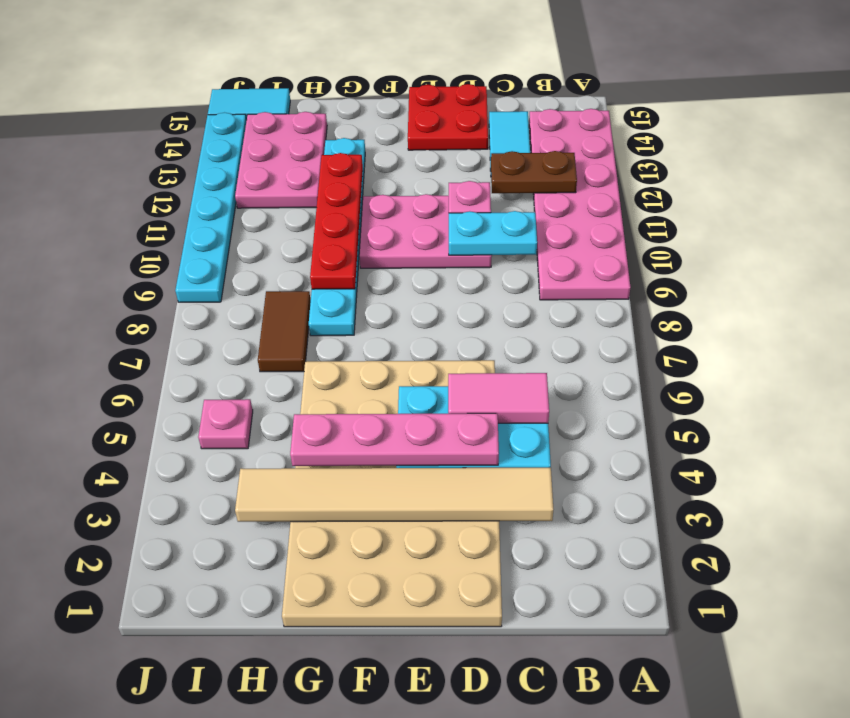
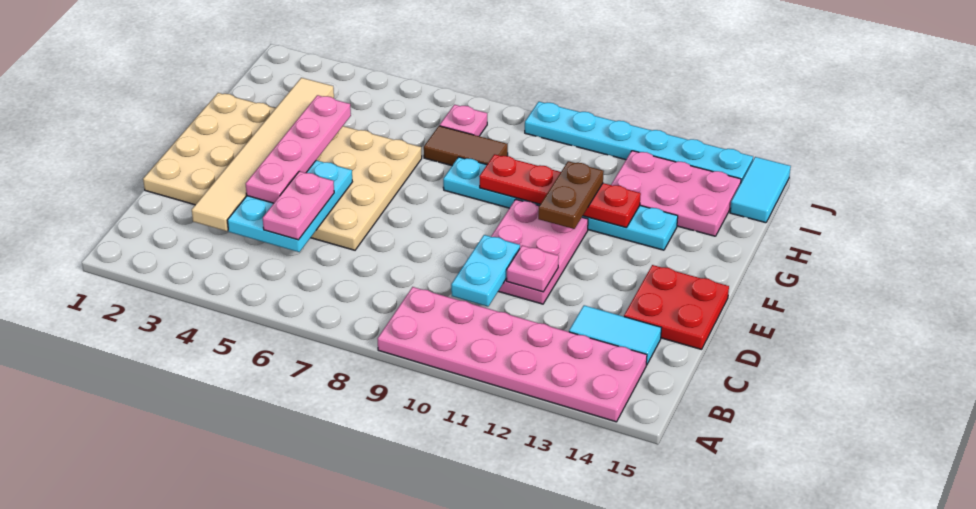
brown 1x2 plate [491,151,577,193] -> brown 1x2 plate moved to [538,161,604,229]
pink 1x2 tile [448,373,549,423] -> pink 1x2 plate [263,171,334,240]
pink 1x1 plate [198,399,253,449] -> pink 1x1 plate moved to [440,105,487,136]

